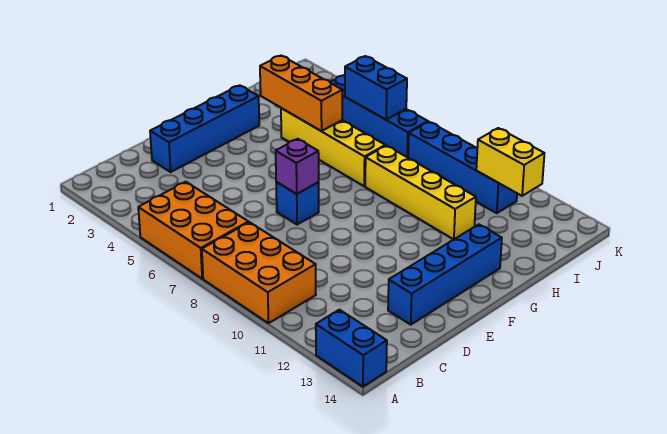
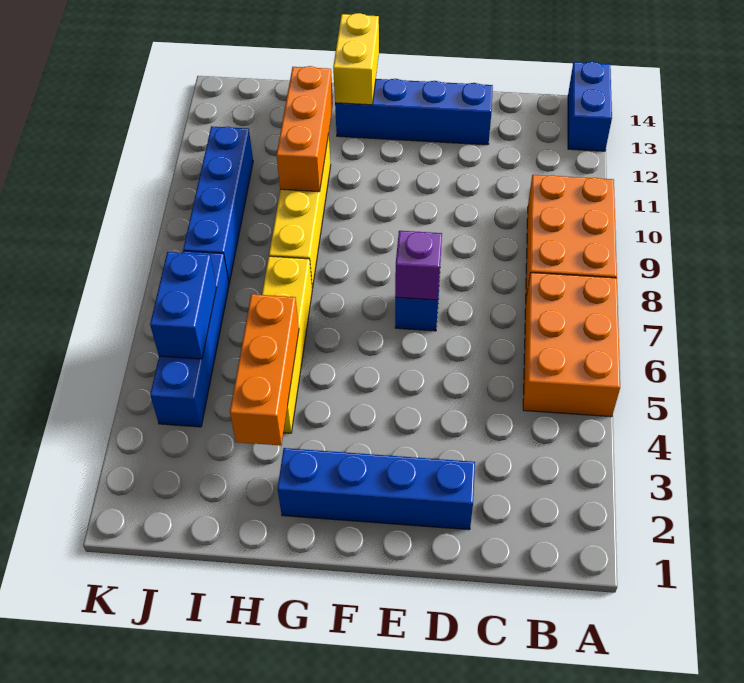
none -> orange 1x3 brick [277,66,333,192]
yellow 1x2 brick [476,128,544,196] -> yellow 1x2 brick moved to [333,13,379,105]

